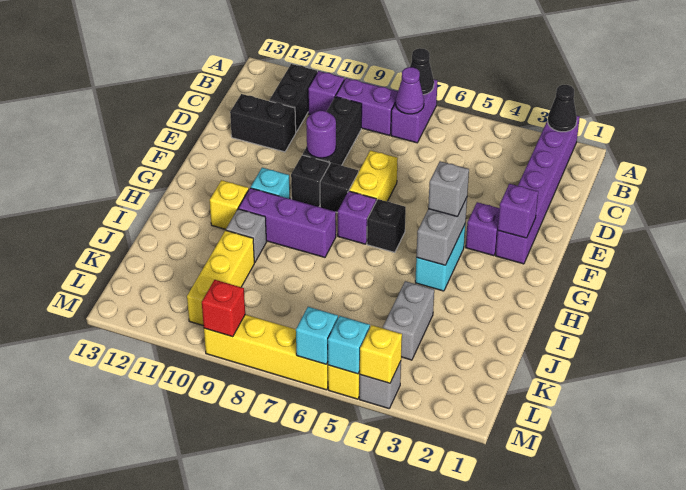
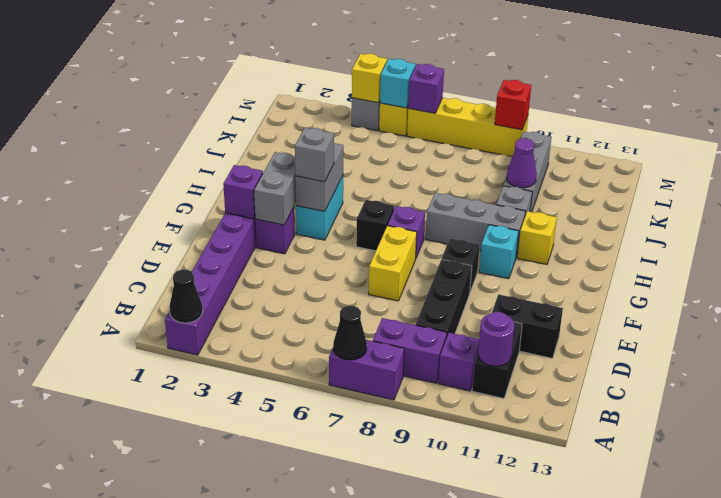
purple 1x2 brick [391,79,438,143] -> purple 1x2 brick turned to [329,340,404,400]
purple 1x1 cone [396,67,424,114] -> purple 1x1 cone moved to [507,138,537,188]
purple 1x1 round brick [306,110,336,158] -> purple 1x1 round brick moved to [478,312,515,366]
black 1x1 brick [320,163,358,213] -> none
purple 1x3 brick [238,188,336,257] -> grey 1x3 brick [426,193,526,257]
grey 1x2 brick [383,281,434,360] -> grey 1x2 brick moved to [254,152,296,225]
yellow 1x3 brick [187,230,254,325] -> grey 1x3 brick [503,131,551,212]
cyan 1x1 brick [296,307,338,364] -> purple 1x1 brick [408,64,444,113]

